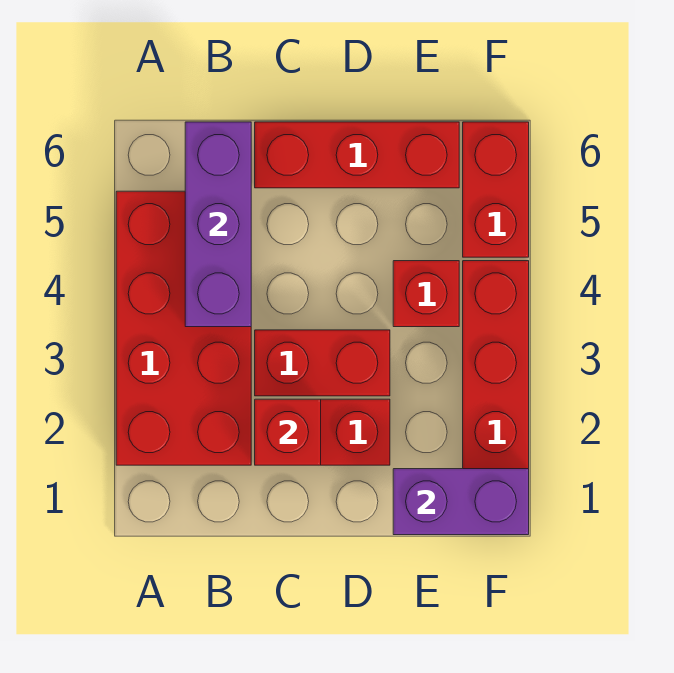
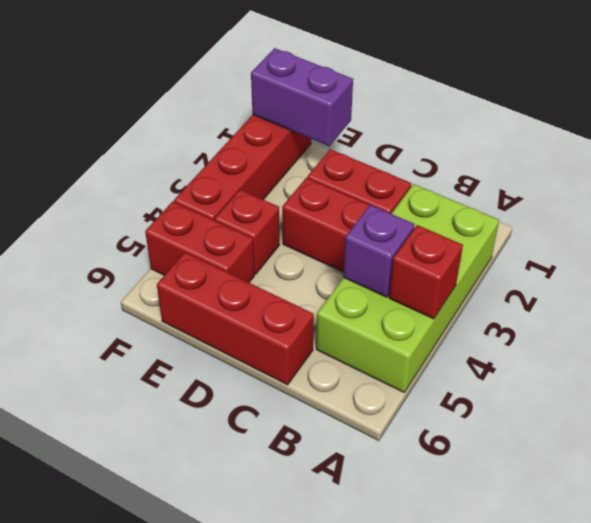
red 2x4 brick [116,191,251,465] -> lime 2x4 brick [316,184,499,392]
purple 1x3 brick [185,122,251,327] -> purple 1x1 brick [343,205,415,297]
red 1x1 brick [255,399,321,465] -> red 1x1 brick moved to [389,225,463,319]
red 1x2 brick [463,122,529,257] -> red 1x2 brick turned to [145,201,254,282]

